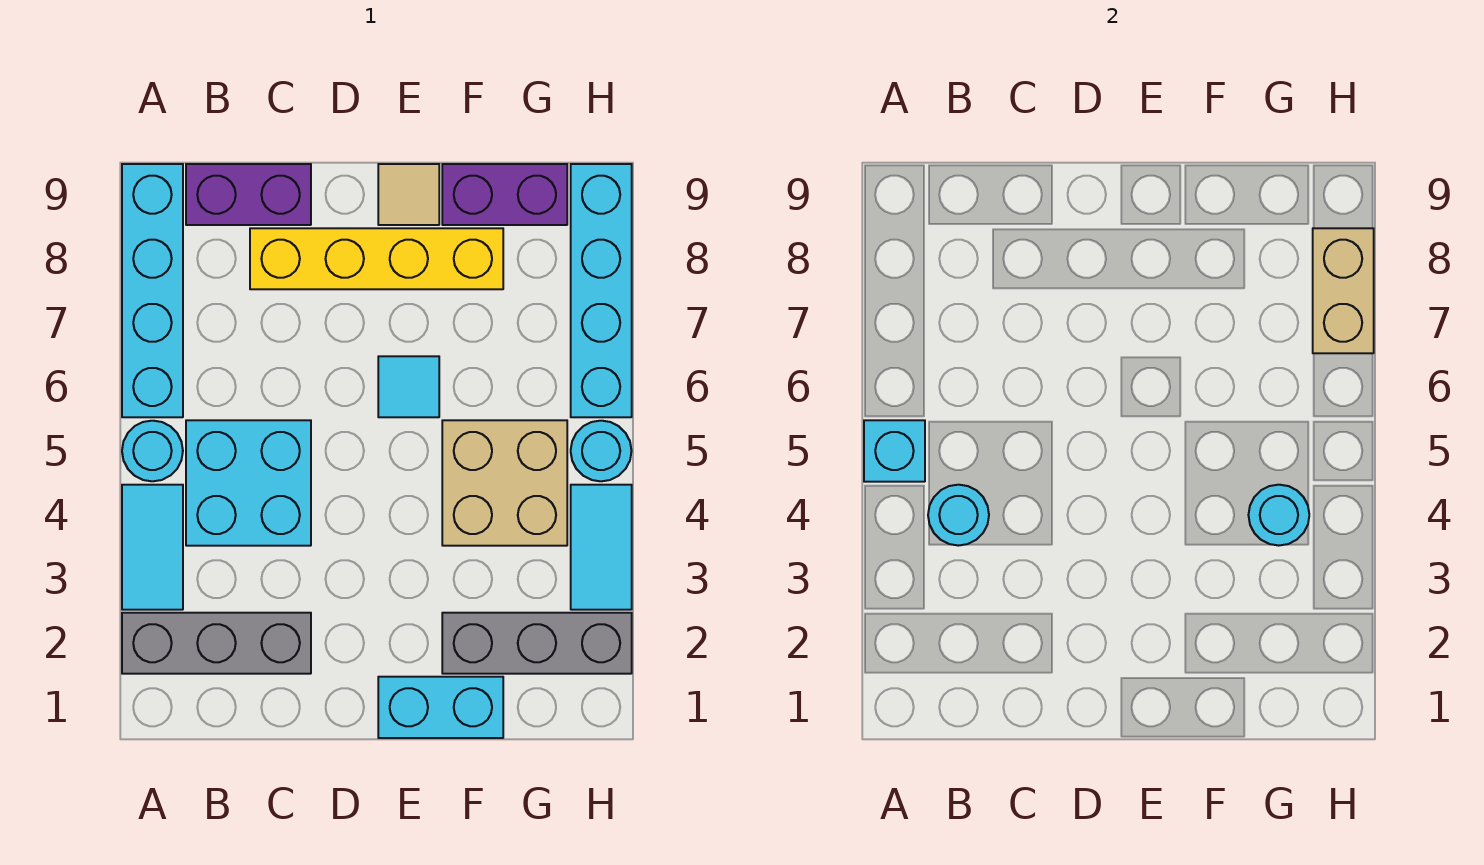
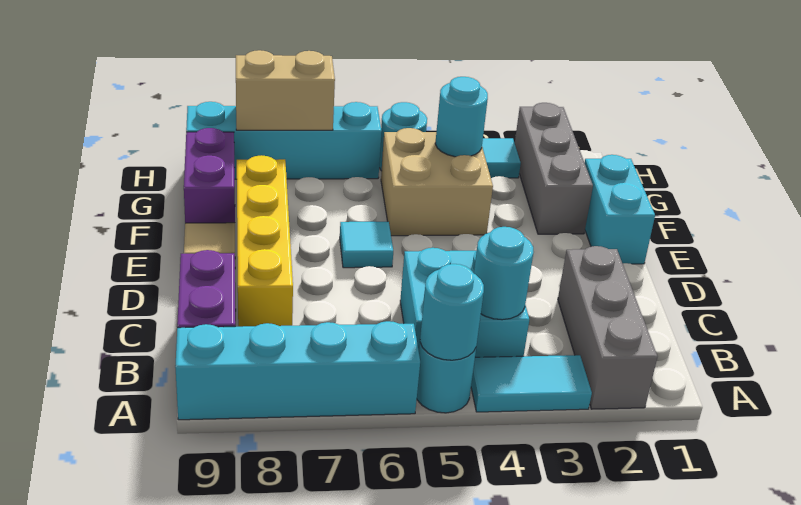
cyan 1x1 brick [864,420,925,482] -> cyan 1x1 round brick [420,264,484,360]

